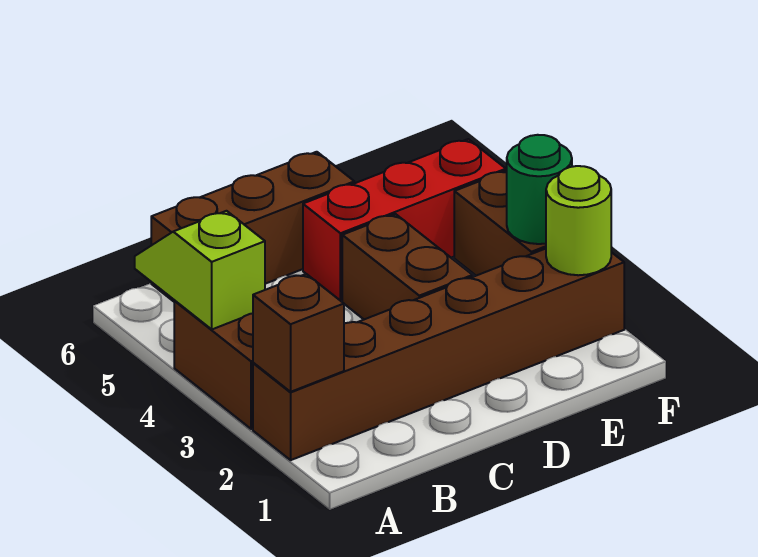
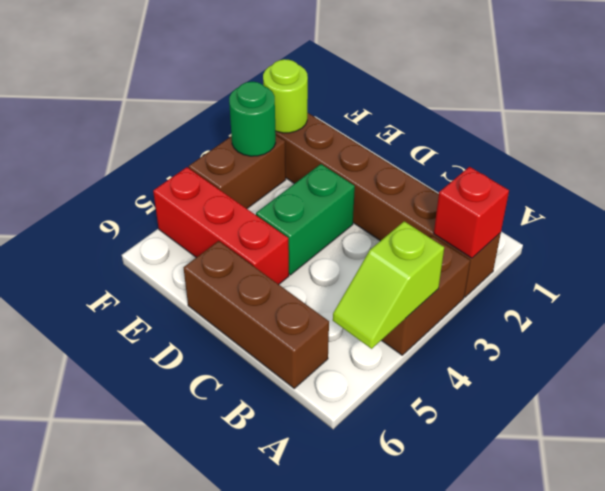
brown 1x1 brick [253,274,344,392] -> red 1x1 brick [434,167,509,258]
brown 1x2 brick [342,214,473,319] -> green 1x2 brick [256,164,355,275]

